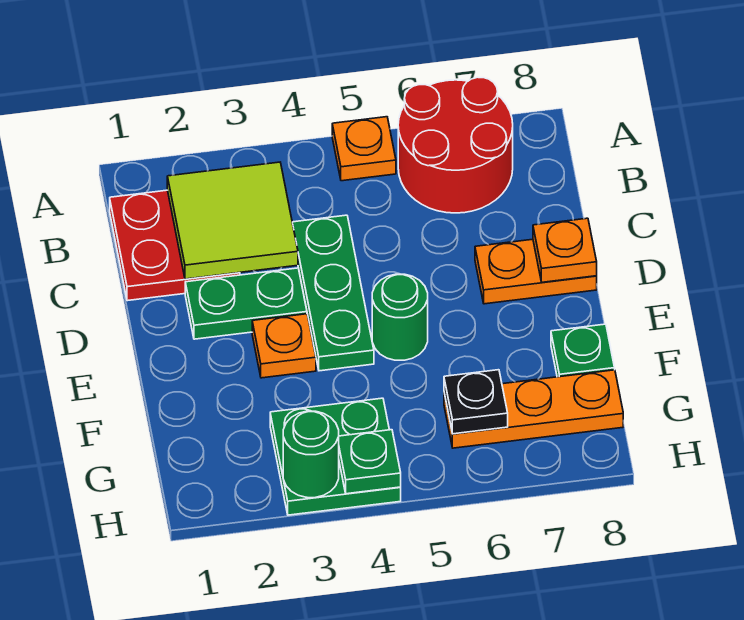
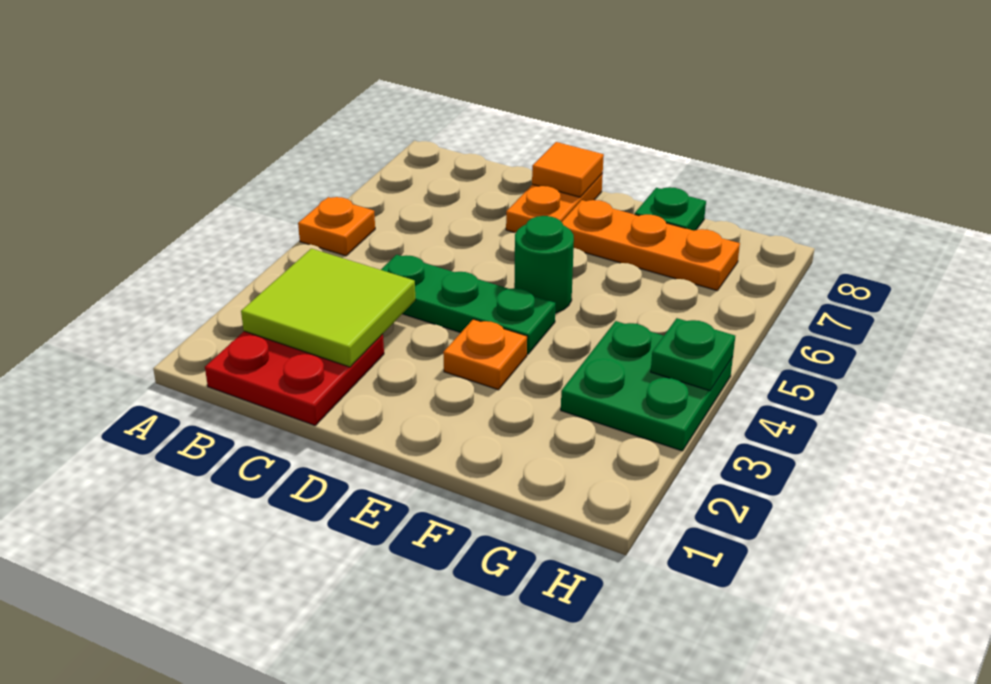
red 2x2 round brick [398,77,513,213] -> none
green 1x2 plate [185,268,307,339] -> none
orange 1x1 plate [533,218,597,282] -> orange 1x1 tile [532,142,604,197]
orange 1x3 plate [444,370,623,448] -> orange 1x3 plate turned to [562,200,740,291]
black 1x1 plate [444,370,508,434] -> none
green 1x1 round brick [283,411,339,498] -> none

